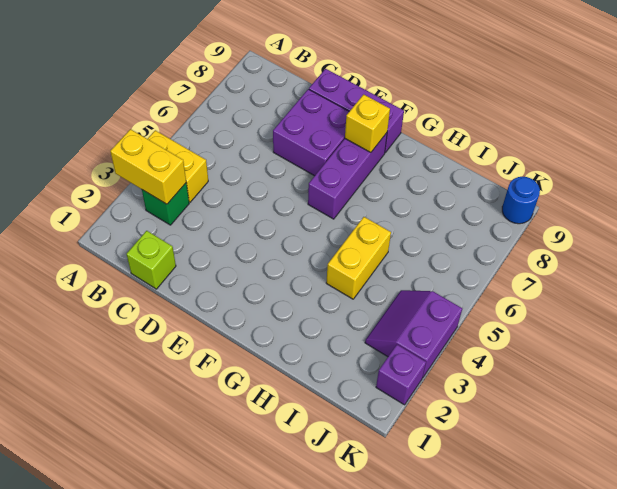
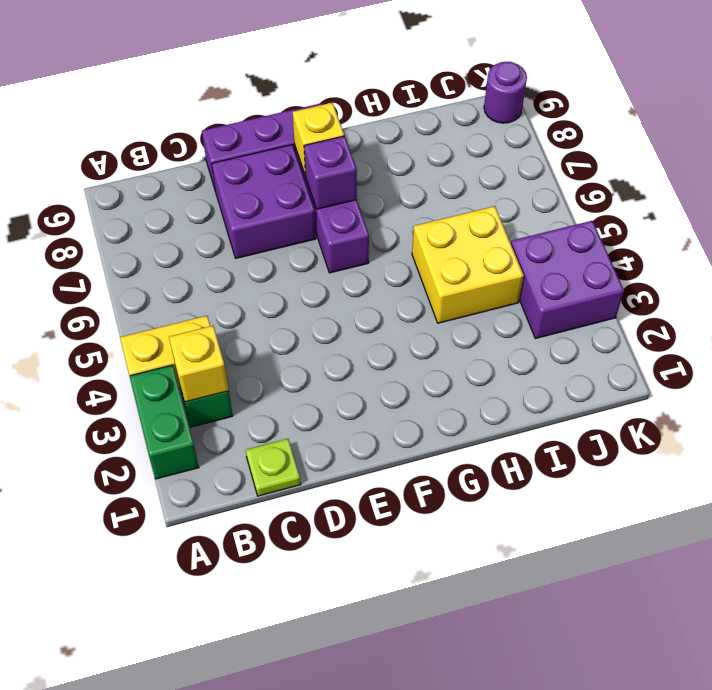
none -> green 1x2 brick [129,365,199,479]
yellow 1x2 brick [110,129,186,204] -> yellow 1x1 brick [169,326,229,402]
lime 1x1 brick [127,231,176,289] -> lime 1x1 plate [246,439,301,496]
yellow 1x2 brick [326,217,391,299] -> yellow 2x2 brick [412,206,524,323]
purple 2x2 slope [365,290,462,378] -> purple 2x2 brick [511,221,624,339]
purple 1x1 brick [376,345,426,405] -> purple 1x1 brick moved to [304,136,357,209]
blue 1x1 round brick [502,177,540,224] -> purple 1x1 round brick [484,62,527,123]

